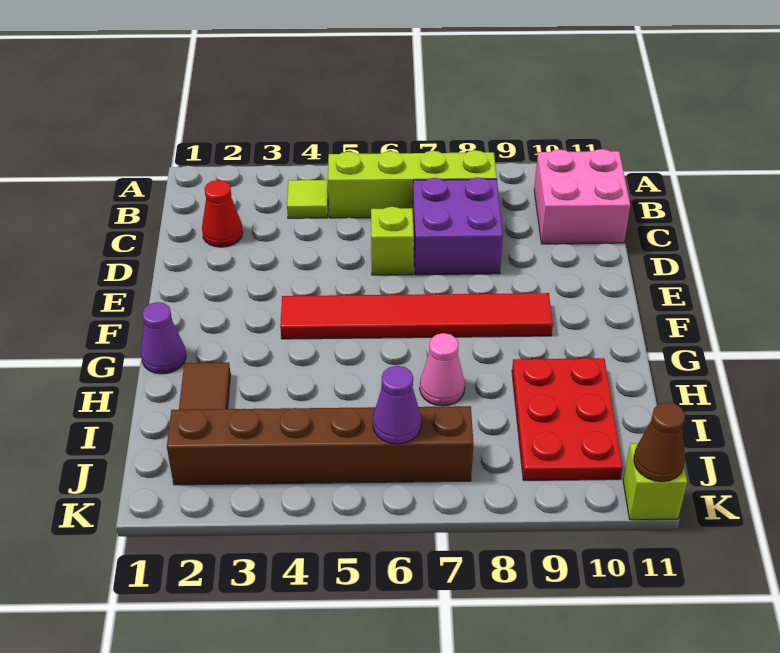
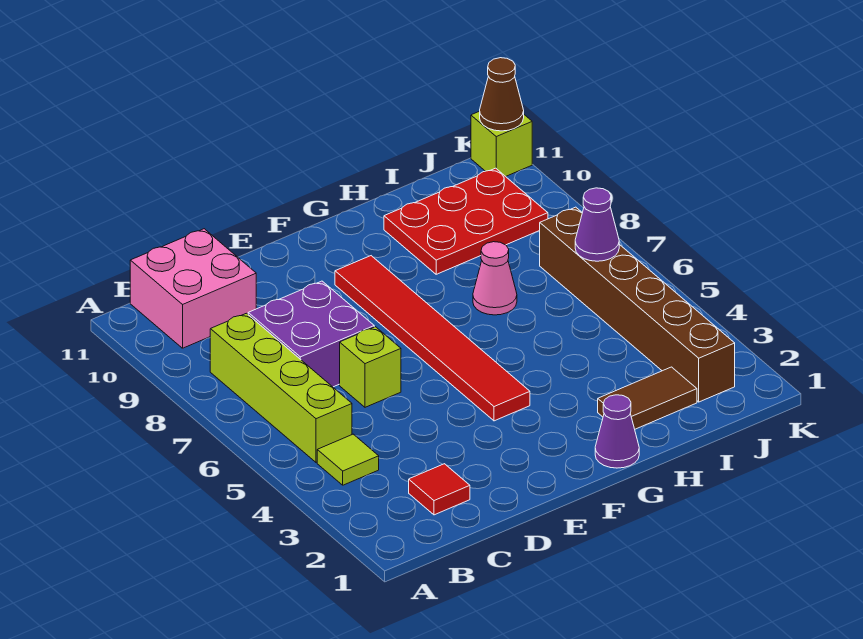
red 1x1 cone [202,180,243,247] -> red 1x1 tile [409,464,470,515]

